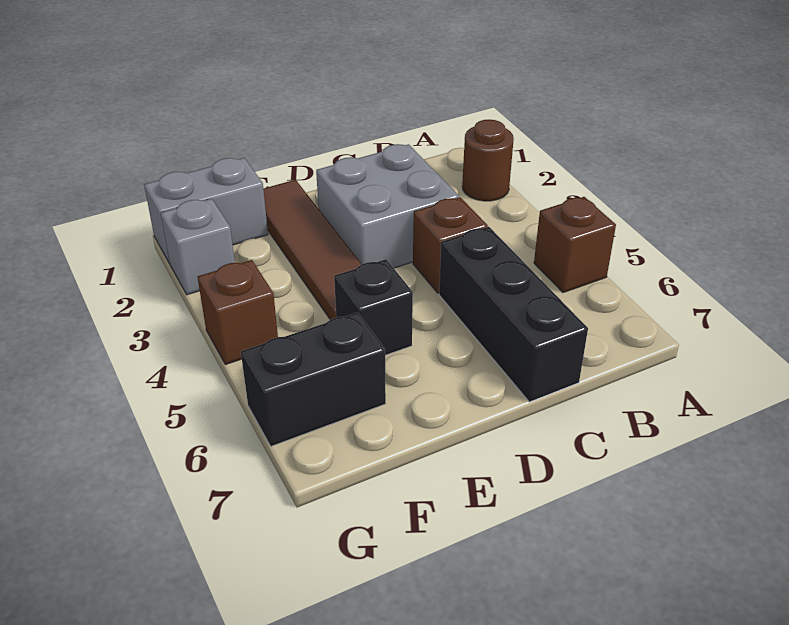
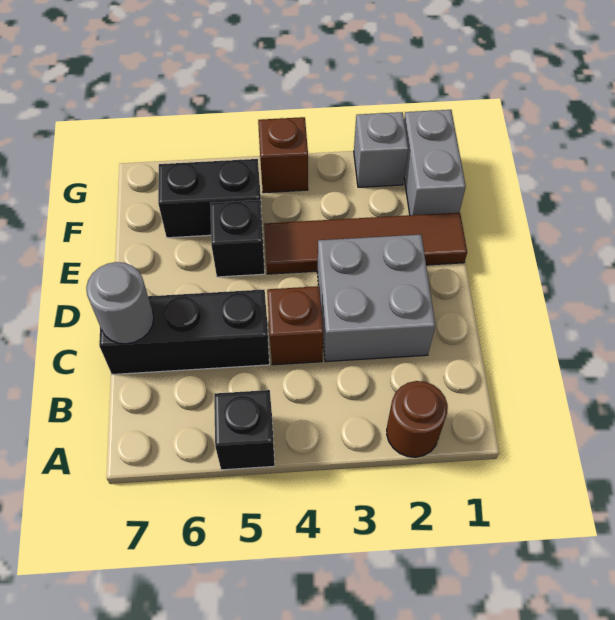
brown 1x1 brick [534,197,616,293] -> black 1x1 brick [214,390,275,470]
none -> grey 1x1 round brick [86,262,154,344]
black 1x2 brick [241,312,386,446] -> black 1x2 brick turned to [158,159,262,238]

